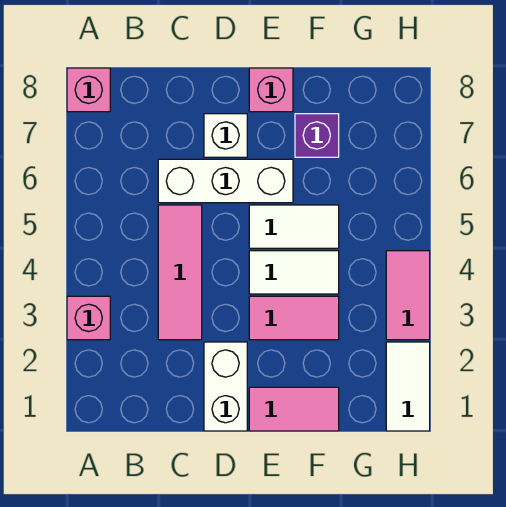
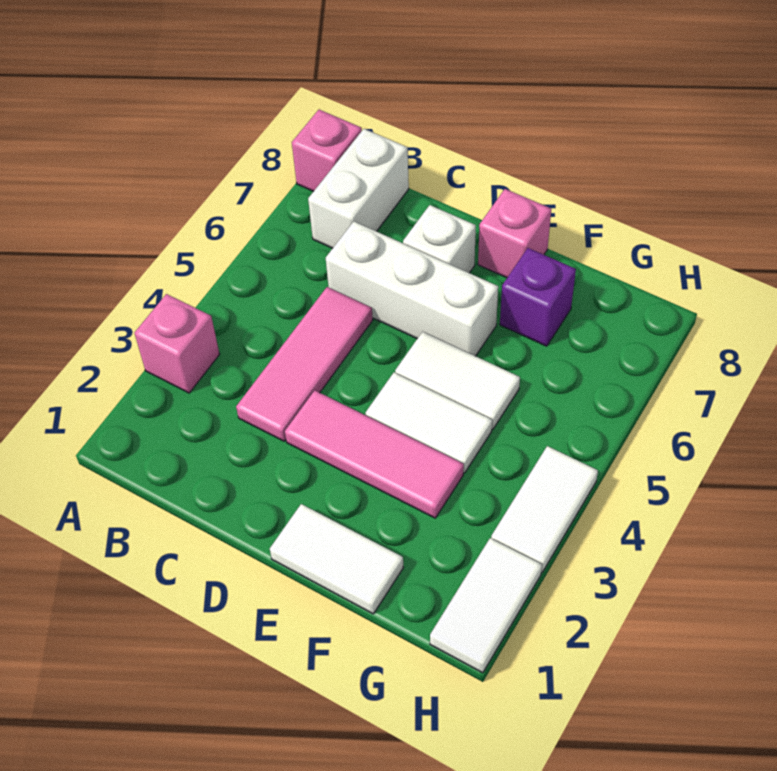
white 1x2 brick [204,342,247,431] -> white 1x2 brick moved to [308,129,409,248]
pink 1x2 tile [249,387,339,431] -> white 1x2 tile [270,504,403,614]
pink 1x2 tile [249,296,339,340] -> pink 1x3 tile [285,391,464,518]
pink 1x2 tile [386,251,430,340] -> white 1x2 tile [491,446,598,572]

